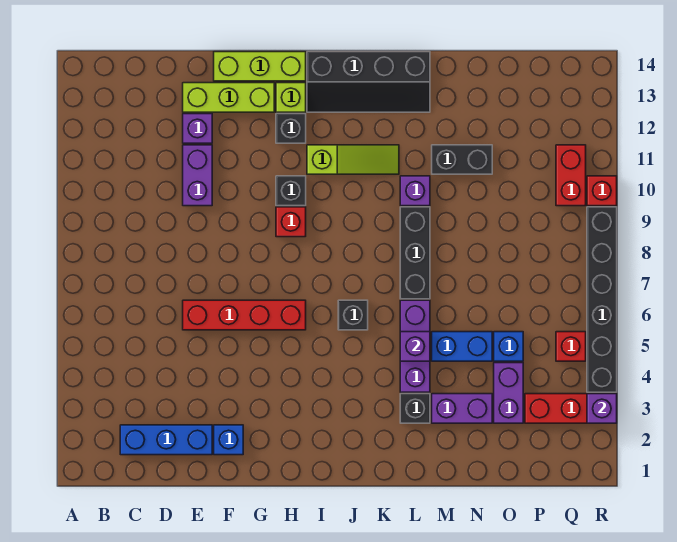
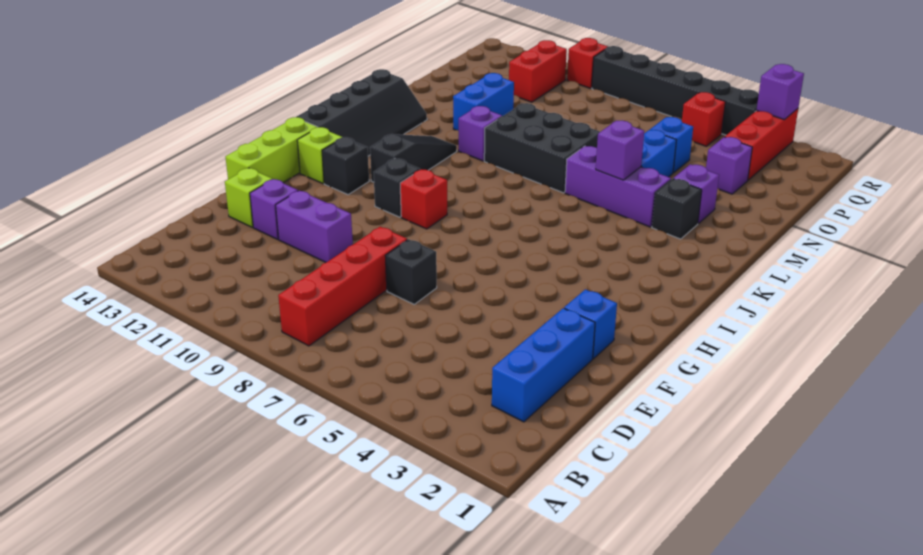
red 1x4 brick [183,300,306,330] -> red 1x4 brick moved to [278,227,407,346]
lime 1x3 brick [183,83,274,112] -> lime 1x1 brick [225,168,272,227]
lime 1x3 slope [307,145,399,174] -> black 1x3 slope [370,134,457,182]
black 1x1 brick [338,300,368,330] -> black 1x1 brick moved to [385,239,437,304]
black 1x3 brick [400,207,430,299] -> black 2x3 brick [484,103,600,193]
purple 1x2 brick [432,394,492,423] -> purple 1x1 brick [673,164,719,223]
black 1x2 brick [432,145,492,174] -> blue 1x2 brick [453,73,514,131]
purple 1x2 brick [494,363,523,423] -> purple 1x1 brick [706,137,752,194]
red 1x2 brick [556,145,586,206] -> red 1x2 brick turned to [509,40,567,102]

